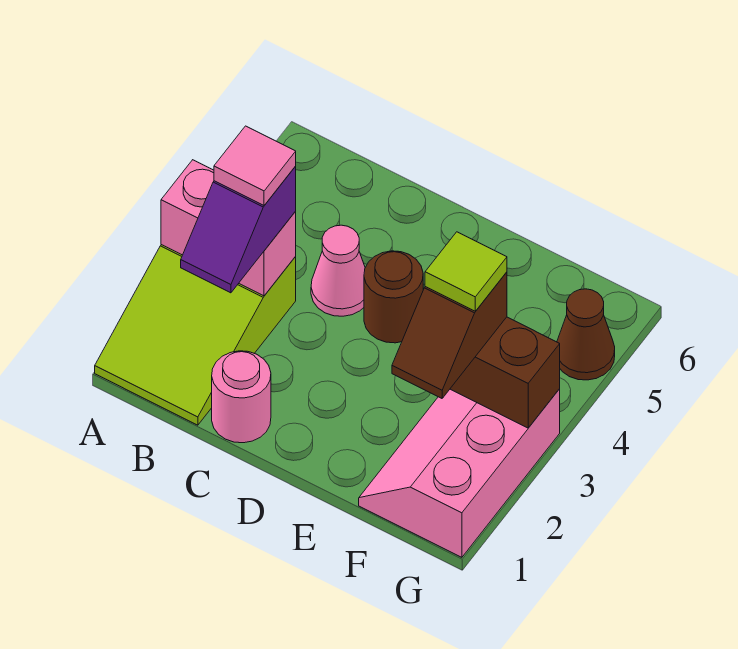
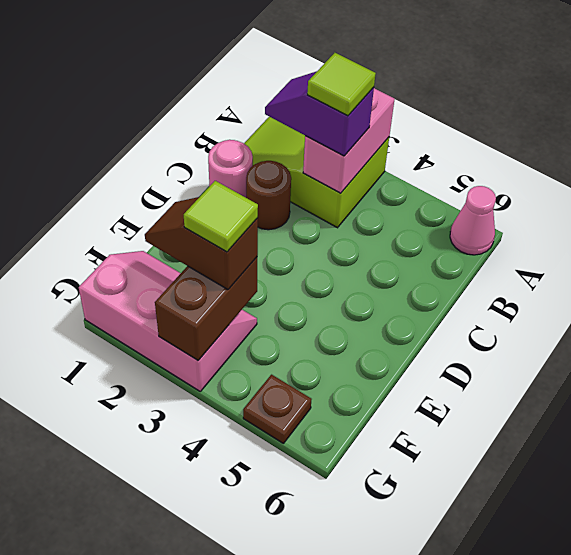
pink 1x1 tile [214,126,296,205] -> lime 1x1 tile [307,53,376,116]
pink 1x1 cone [311,225,365,316] -> pink 1x1 cone moved to [450,186,496,255]
brown 1x1 round brick [364,251,423,343] -> brown 1x1 round brick moved to [246,161,291,230]
brown 1x1 cone [557,289,615,380] -> brown 1x1 plate [243,375,312,444]

